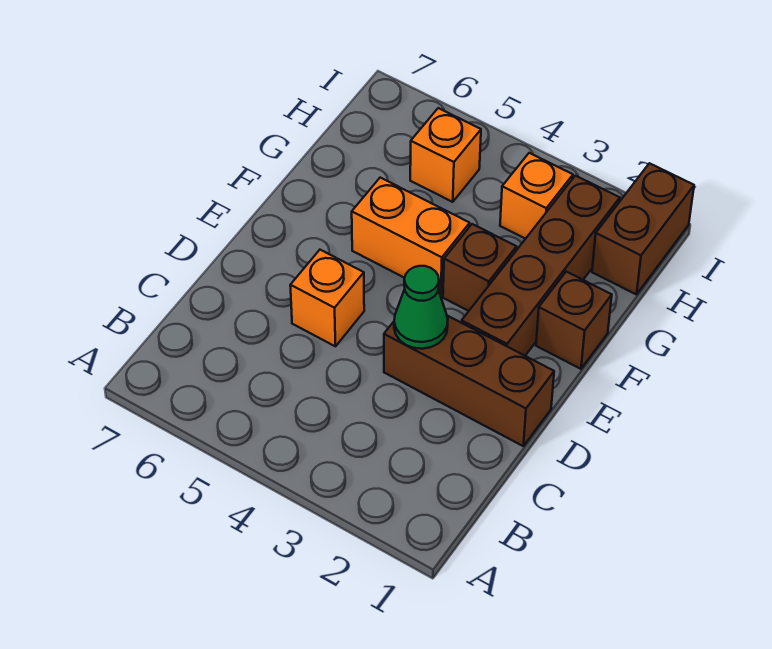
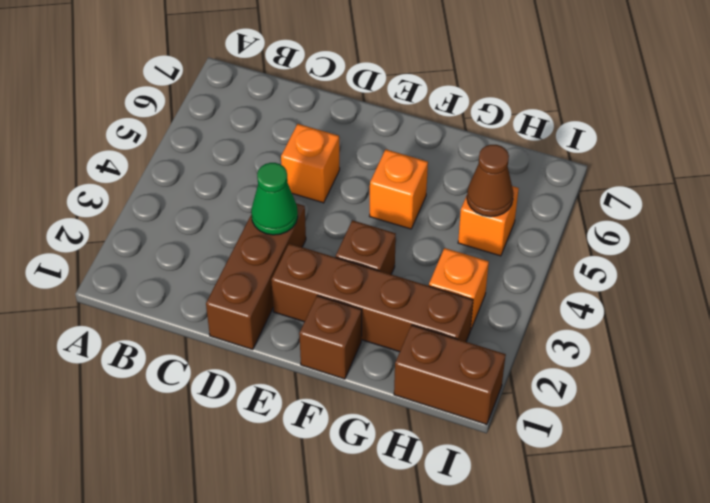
orange 1x2 brick [352,178,470,296] -> orange 1x1 brick [370,150,428,229]
none -> brown 1x1 cone [467,145,514,217]

